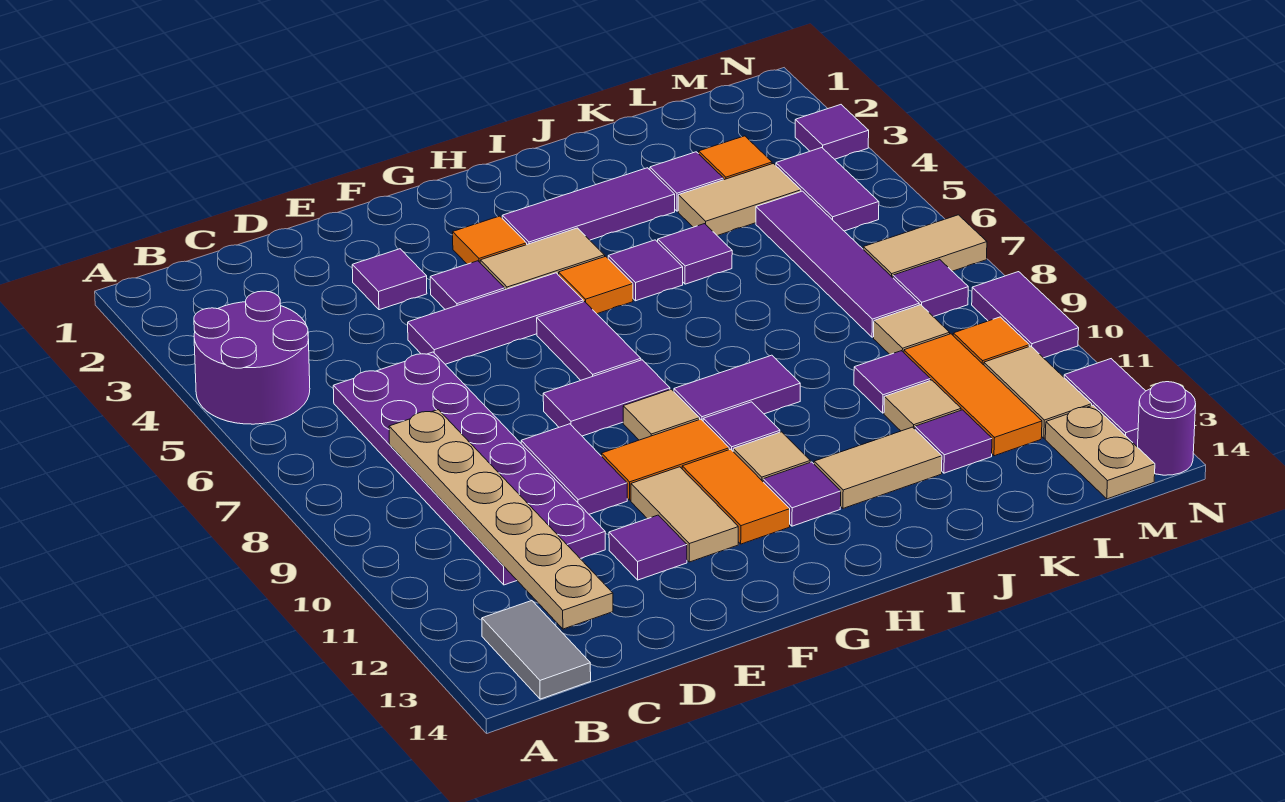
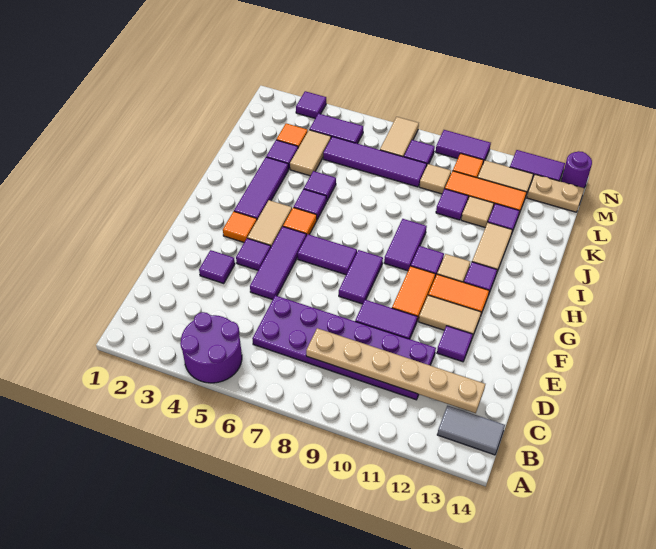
tan 1x1 tile [623,389,700,440] -> none

